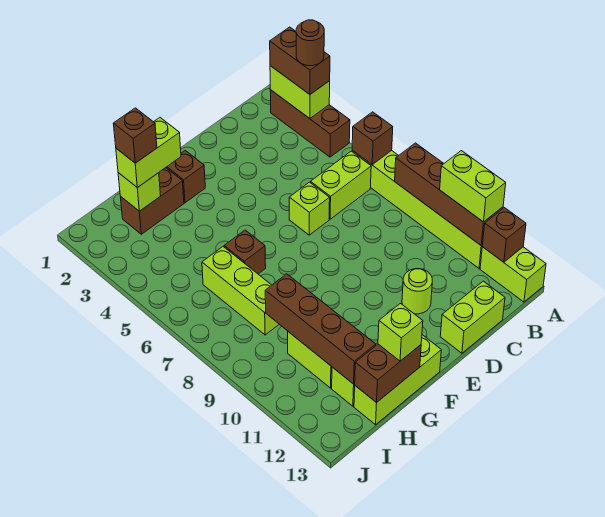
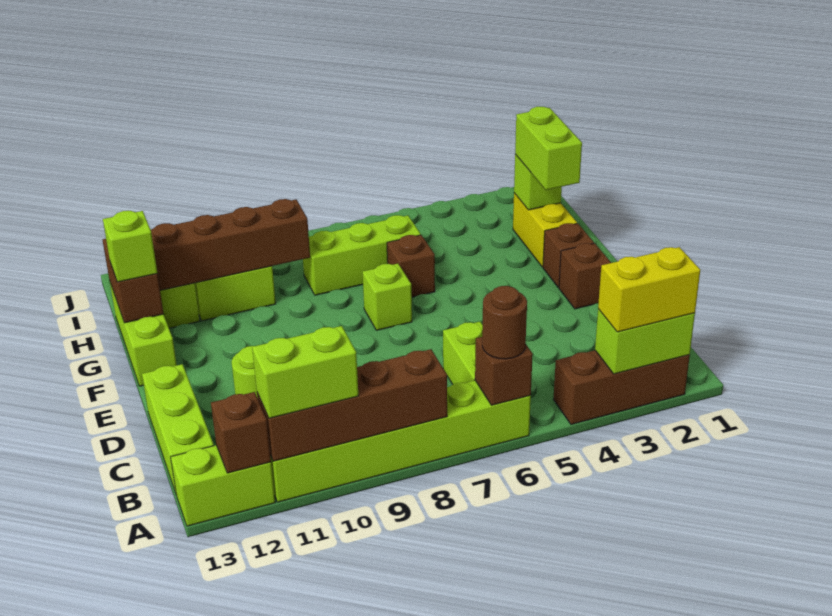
brown 1x2 brick [270,27,330,94] -> yellow 1x2 brick [598,247,700,332]
brown 1x1 round brick [296,20,324,66] -> brown 1x1 round brick moved to [482,286,527,359]
lime 1x2 brick [440,281,505,353] -> lime 1x3 brick [142,364,214,493]
lime 1x1 brick [289,182,330,235] -> lime 1x1 brick moved to [363,264,412,330]
brown 1x2 brick [121,168,184,234] -> yellow 1x2 brick [513,193,577,267]
brown 1x1 brick [113,108,157,163] -> brown 1x1 brick moved to [559,243,611,309]

